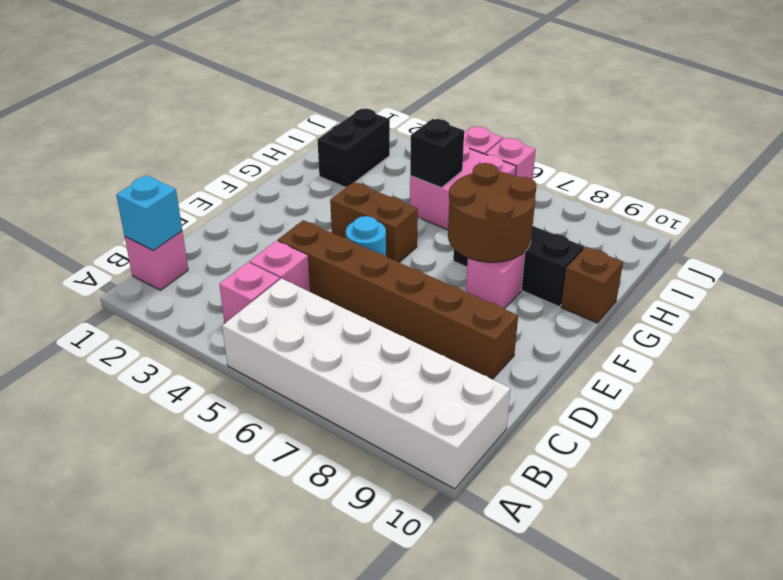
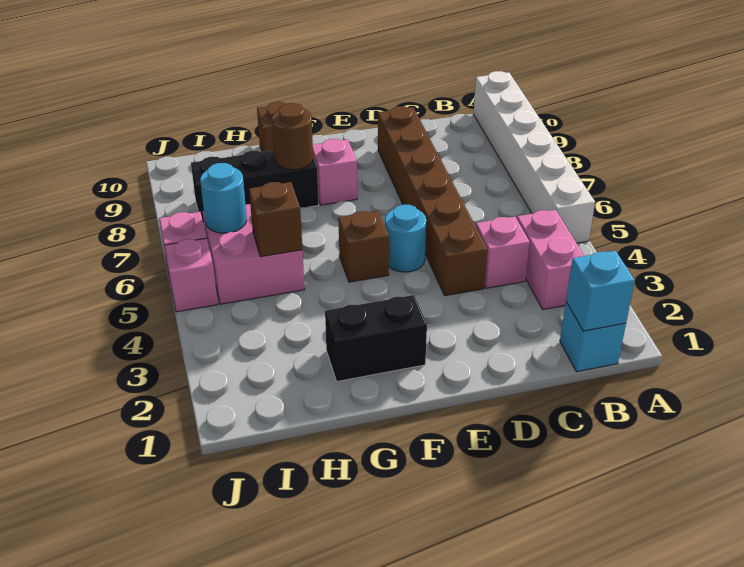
white 2x6 brick [222,278,511,489] -> white 1x6 brick [473,71,595,243]
pink 1x1 brick [125,231,188,290] -> cyan 1x1 brick [560,302,626,372]
pink 1x1 brick [219,262,280,323] -> pink 1x2 brick [517,210,584,310]
brown 1x2 brick [330,182,418,262] -> brown 1x1 brick [338,211,389,282]
brown 2x2 round brick [448,163,536,262] -> brown 1x1 round brick [272,103,313,170]
black 1x3 brick [453,226,584,306] -> black 1x3 brick turned to [191,150,319,224]
black 1x2 brick [317,109,390,187] -> black 1x2 brick moved to [325,295,427,381]
black 1x1 brick [410,119,464,188] -> brown 1x1 brick [249,182,302,257]
none -> cyan 1x1 round brick [200,163,247,233]

